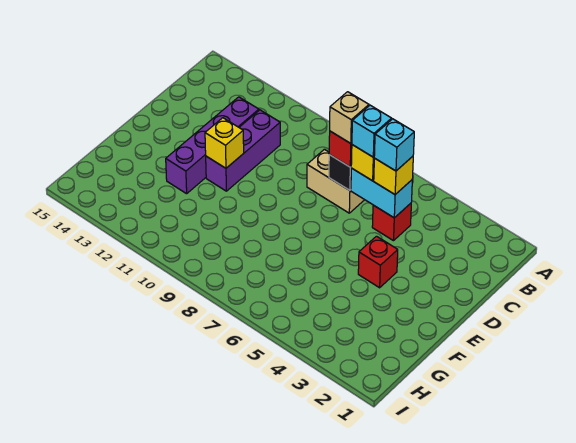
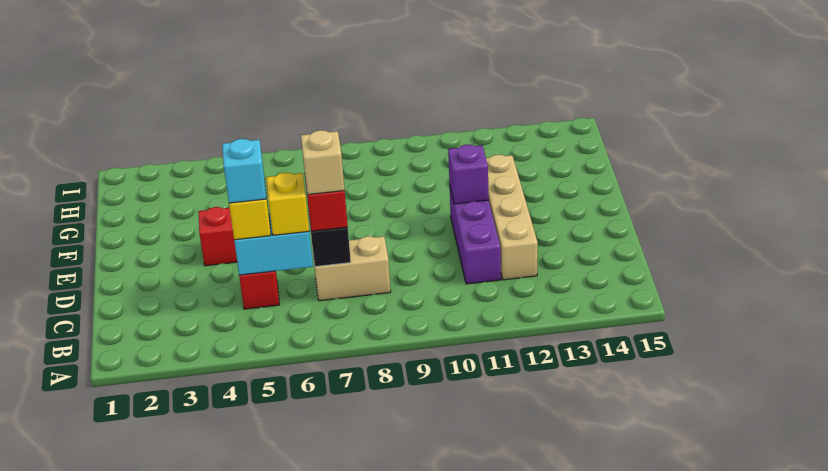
cyan 1x1 brick [352,105,392,157] -> none
purple 1x4 brick [166,97,259,194] -> tan 1x4 brick [486,155,538,280]
yellow 1x1 brick [205,118,244,168] -> purple 1x1 brick [448,144,489,204]

